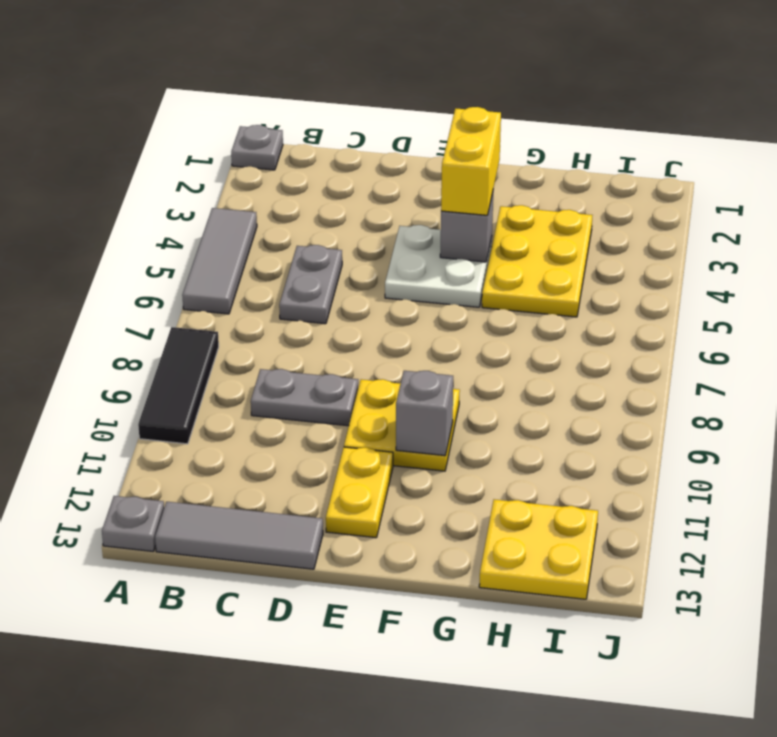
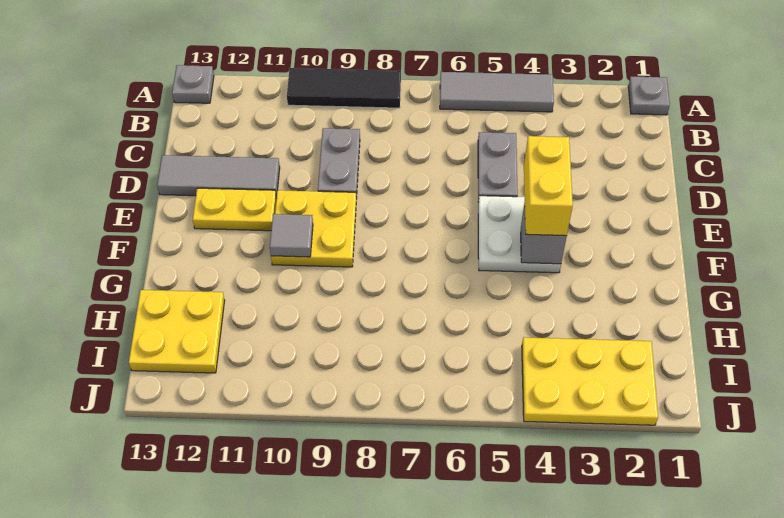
grey 1x3 tile [155,502,323,569] -> grey 1x3 tile turned to [157,155,280,198]
grey 1x2 plate [279,245,342,324] -> grey 1x2 plate turned to [478,132,518,202]
yellow 1x2 brick [441,107,501,215] -> yellow 1x2 brick turned to [524,136,573,236]
grey 1x1 brick [396,371,453,456] -> grey 1x1 tile [270,214,313,257]
yellow 2x3 plate [482,205,592,317] -> yellow 2x3 plate moved to [522,337,658,425]

